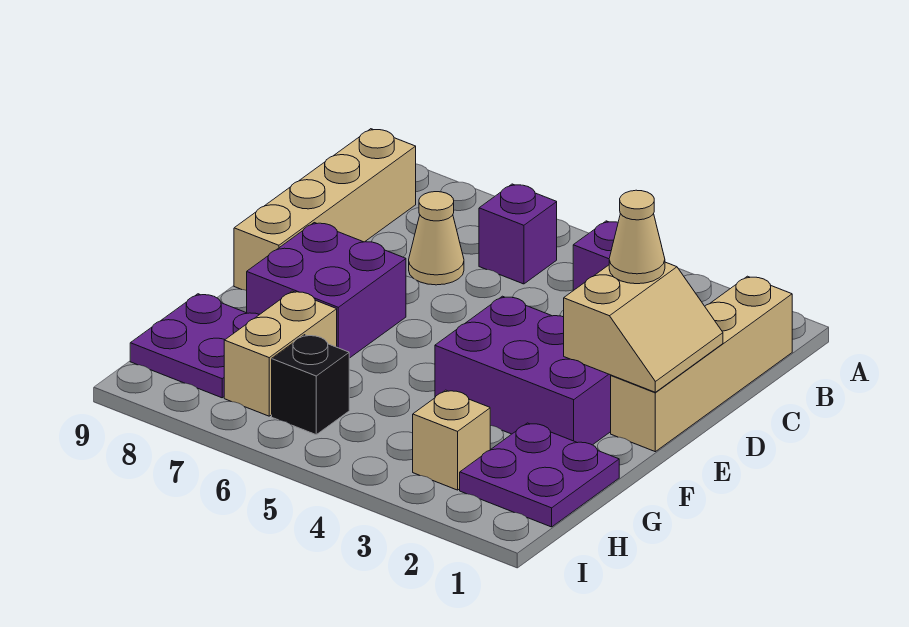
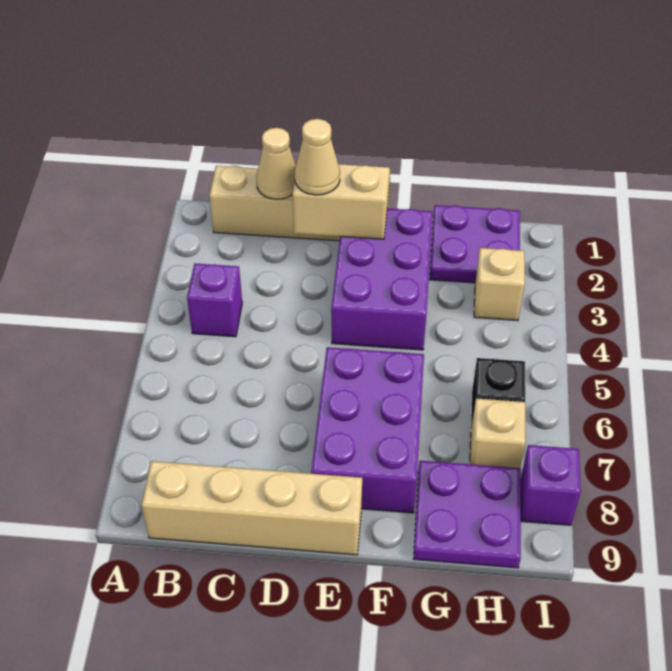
purple 1x1 brick [479,184,557,284] -> purple 1x1 brick moved to [521,445,581,525]
tan 1x1 cone [409,192,464,285] -> tan 1x1 cone moved to [256,128,296,199]
purple 2x2 brick [247,223,406,358] -> purple 2x3 brick [311,347,424,513]
tan 1x2 brick [224,291,337,416] -> tan 1x1 brick [470,398,525,468]

